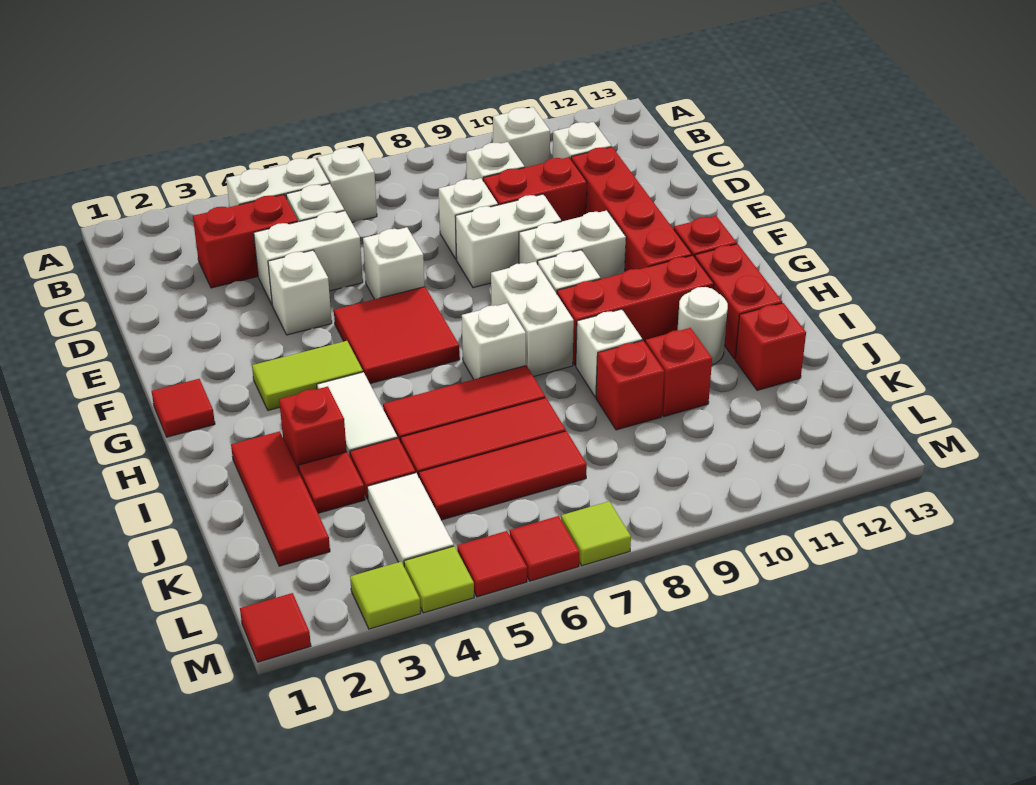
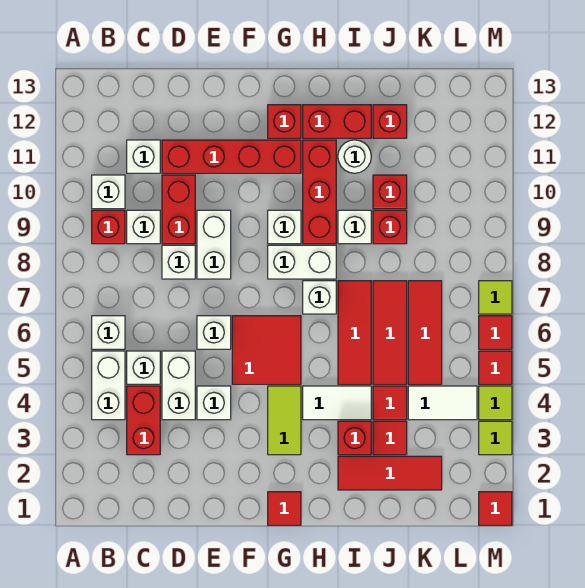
none -> red 1x1 brick [92,210,125,244]
white 1x2 brick [519,210,626,279] -> none

